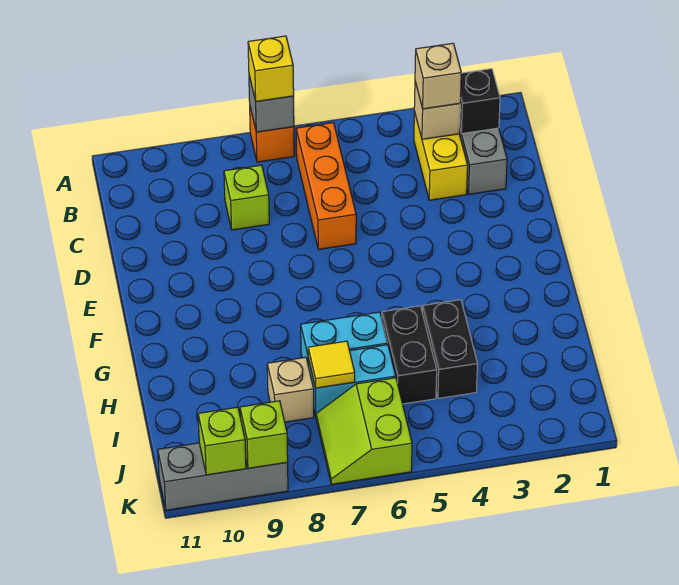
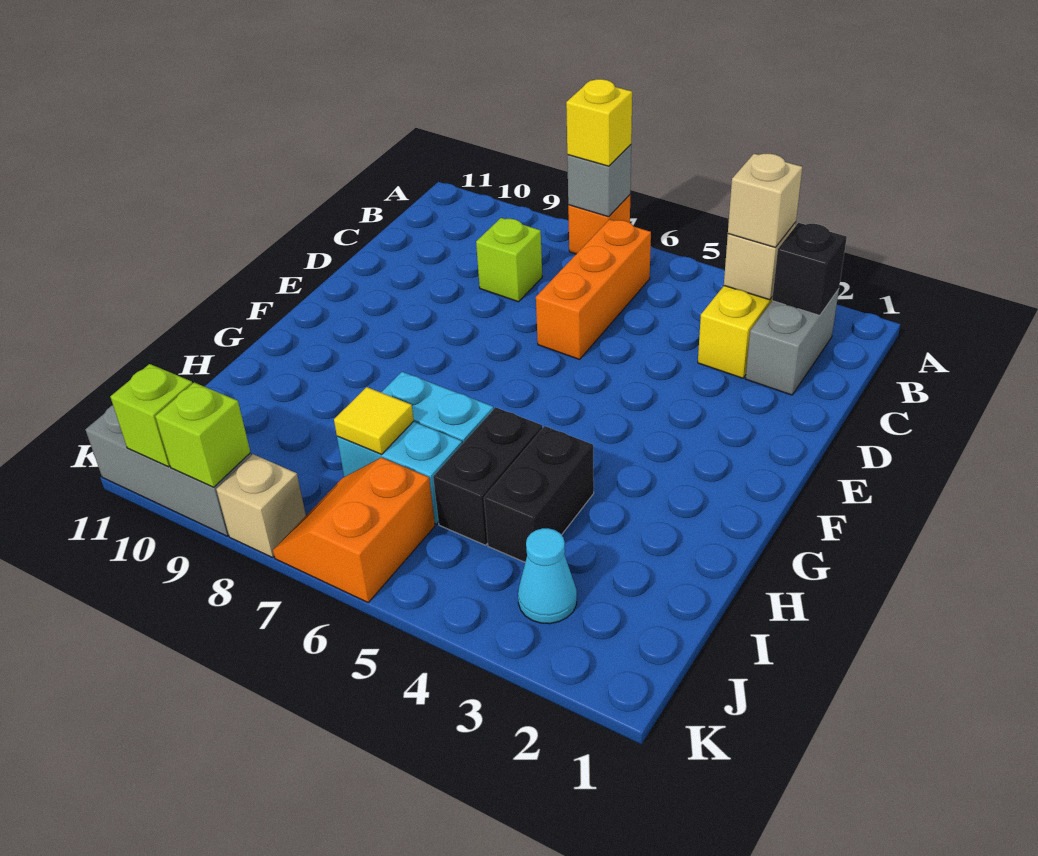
tan 1x1 brick [267,357,314,422] -> tan 1x1 brick moved to [216,454,306,558]
none -> cyan 1x1 cone [518,528,577,624]
lime 2x2 slope [316,378,412,484] -> orange 2x2 slope [273,457,435,602]

